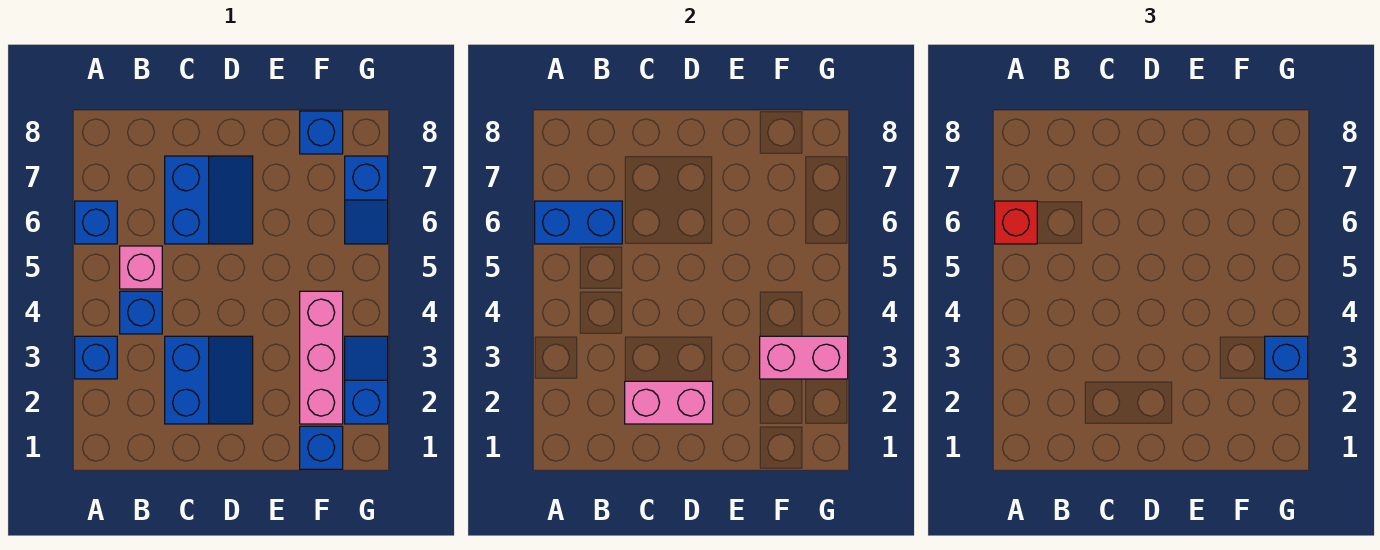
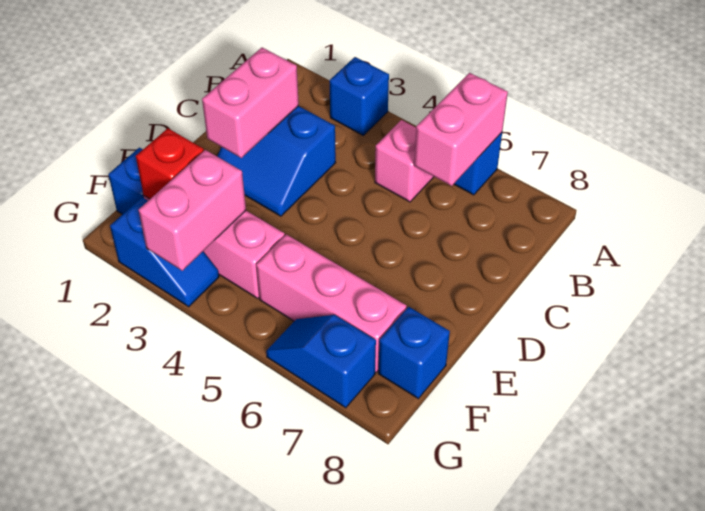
blue 1x2 brick [535,201,622,244] -> pink 1x2 brick [414,73,508,186]
red 1x1 brick [995,201,1037,244] -> red 1x1 brick moved to [136,128,204,199]
blue 1x1 brick [120,291,162,334] -> none
blue 2x2 slope [165,156,253,244] -> none
none -> pink 1x3 brick [256,235,407,373]
blue 1x1 brick [1265,336,1308,379] -> none

